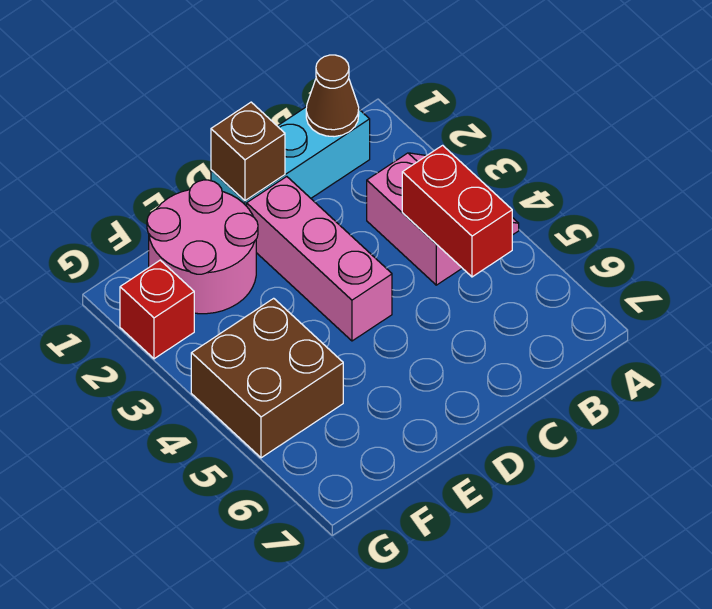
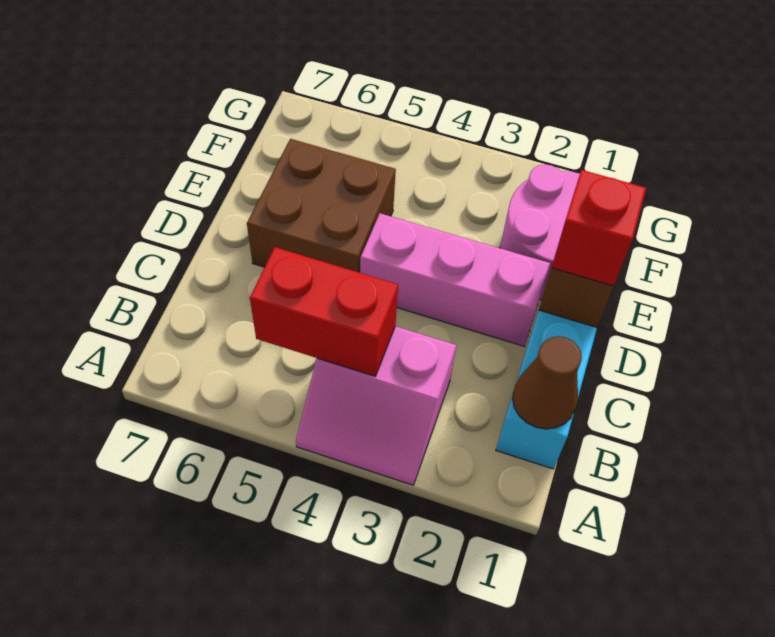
brown 2x2 brick [191,298,343,458] -> brown 2x2 brick moved to [247,139,396,273]
red 1x1 brick [120,260,194,359] -> red 1x1 brick moved to [551,170,646,286]

